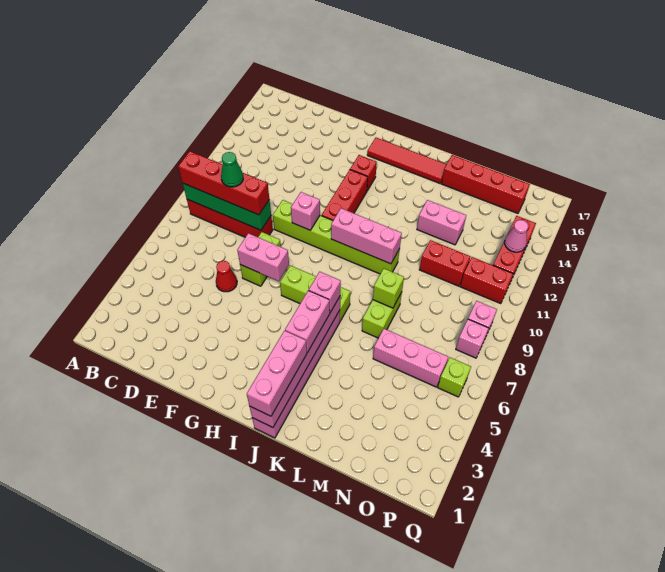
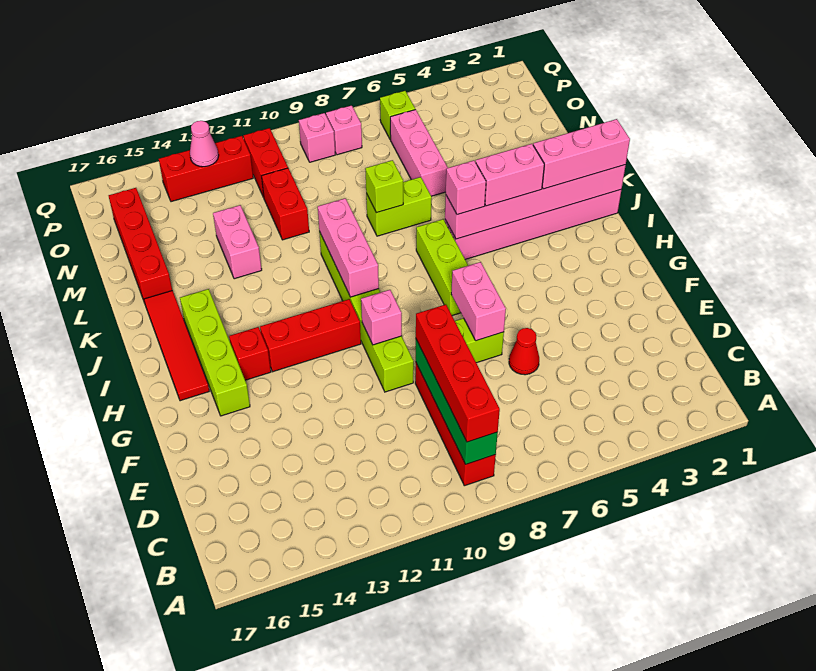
green 1x1 cone [221,152,243,187] -> none
none -> lime 1x4 brick [180,289,250,416]

